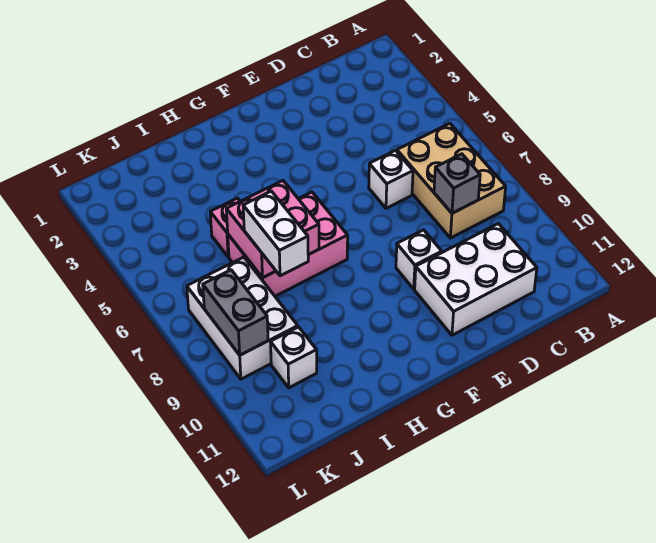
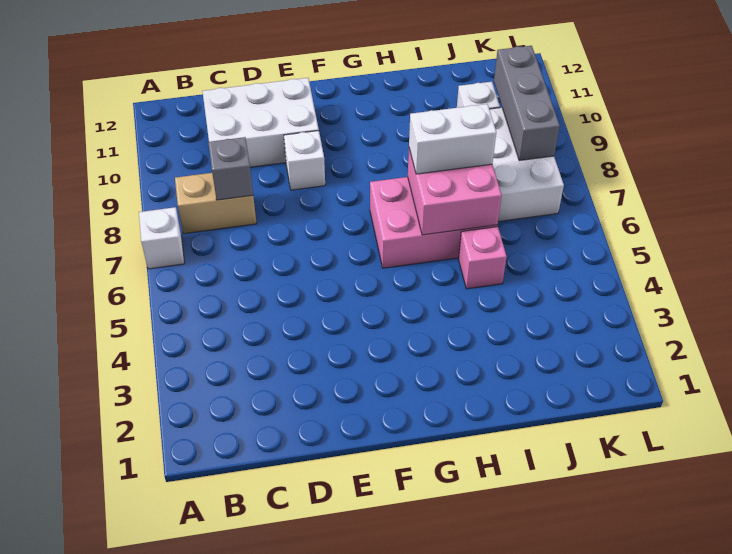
tan 2x3 brick [397,123,506,238] -> tan 1x2 brick [175,173,257,234]
white 1x1 brick [369,150,413,208] -> white 1x1 brick moved to [139,207,184,269]
white 1x2 brick [243,191,308,276] -> white 1x2 brick turned to [409,104,496,174]
grey 1x2 brick [203,270,268,355] -> grey 1x3 brick [494,46,560,161]

